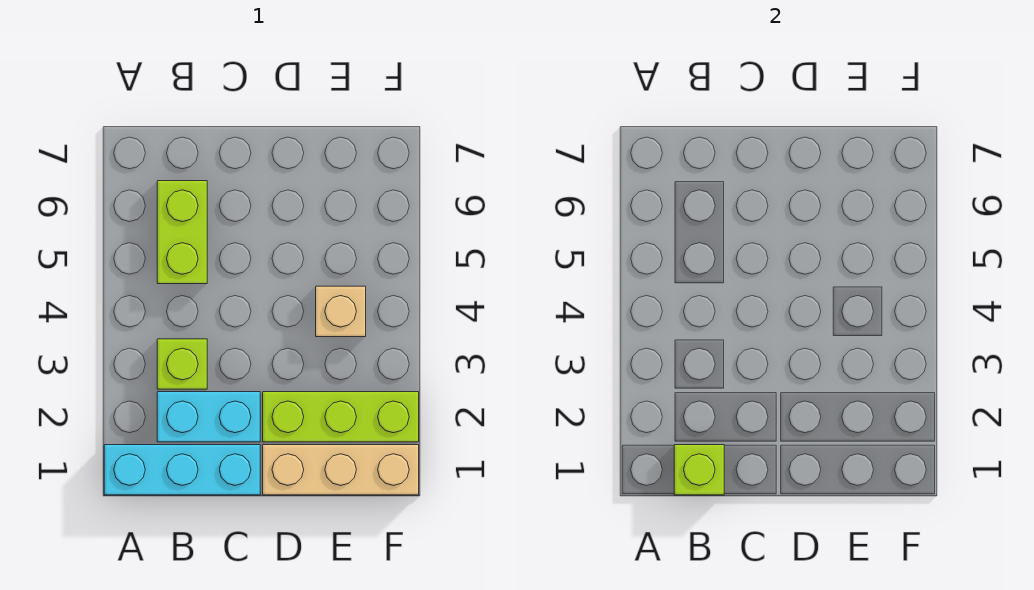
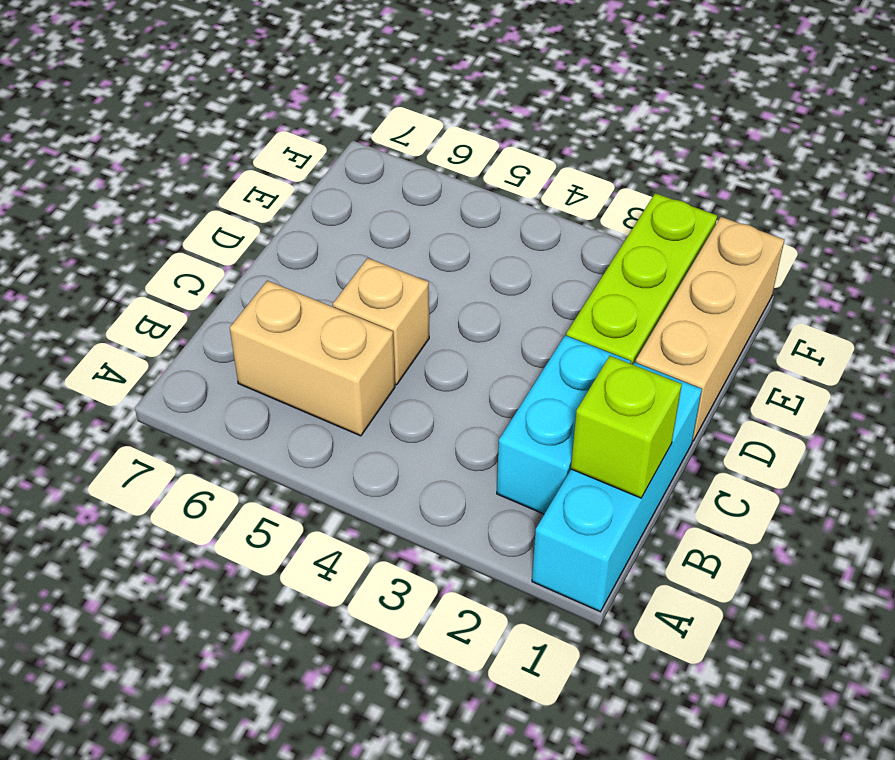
lime 1x1 brick [157,339,207,389] -> none
lime 1x2 brick [157,181,207,284] -> tan 1x2 brick [230,281,395,436]
tan 1x1 brick [316,286,366,337] -> tan 1x1 brick moved to [333,258,429,385]

